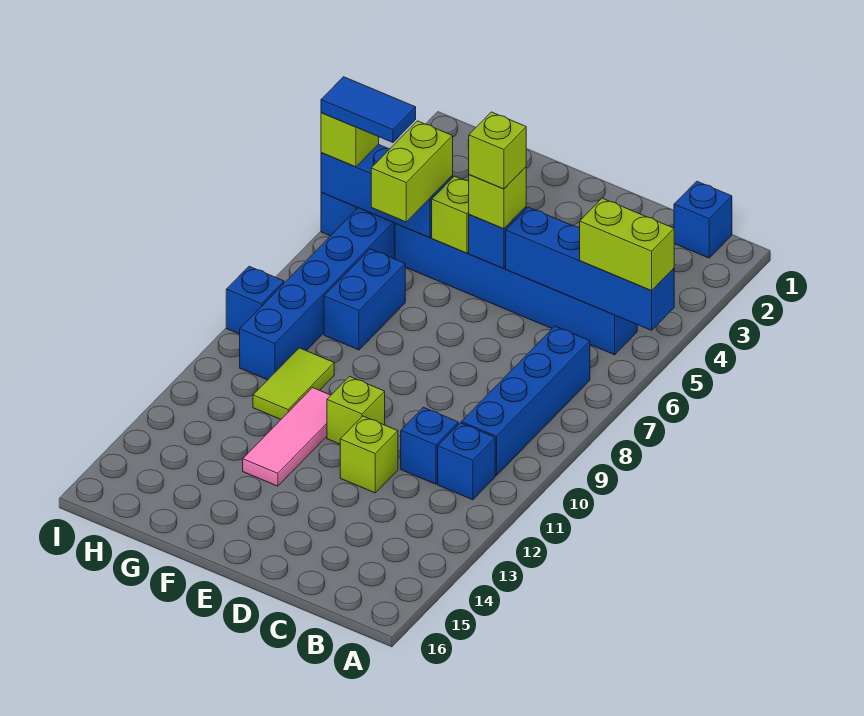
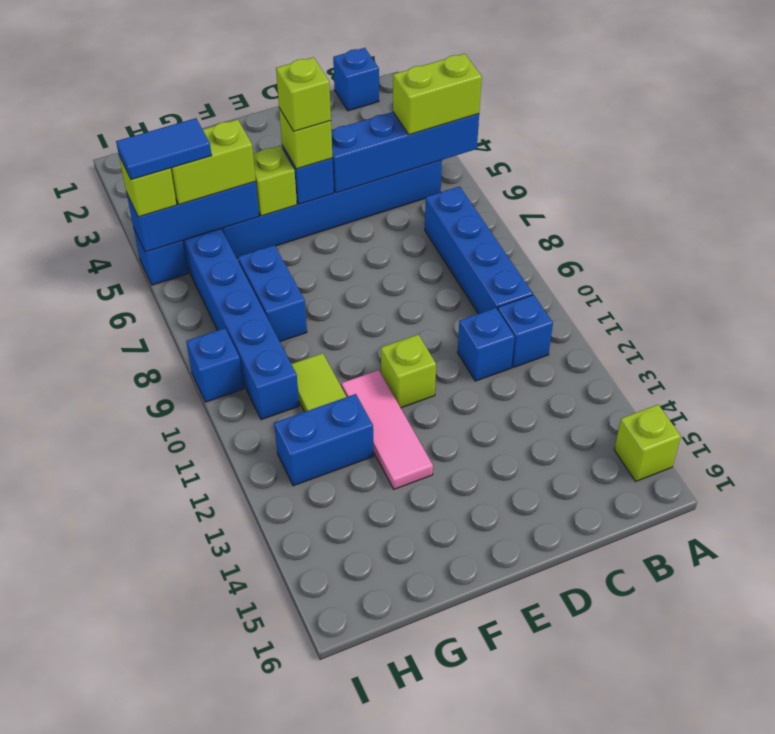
lime 1x1 brick [340,416,398,493] -> lime 1x1 brick moved to [614,405,681,481]
lime 1x2 brick [371,121,453,222] -> lime 1x2 brick turned to [171,119,256,205]
none -> blue 1x2 brick [274,394,374,486]

